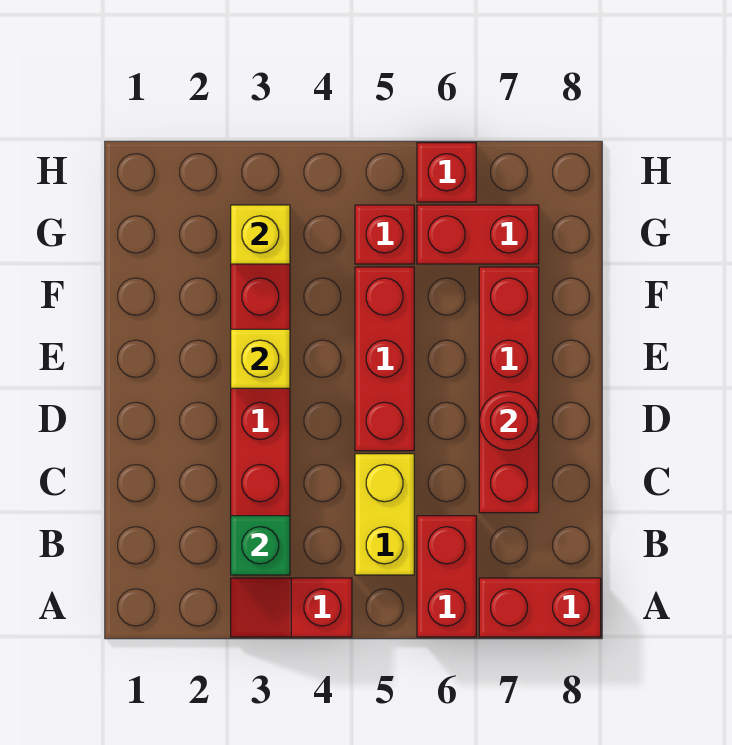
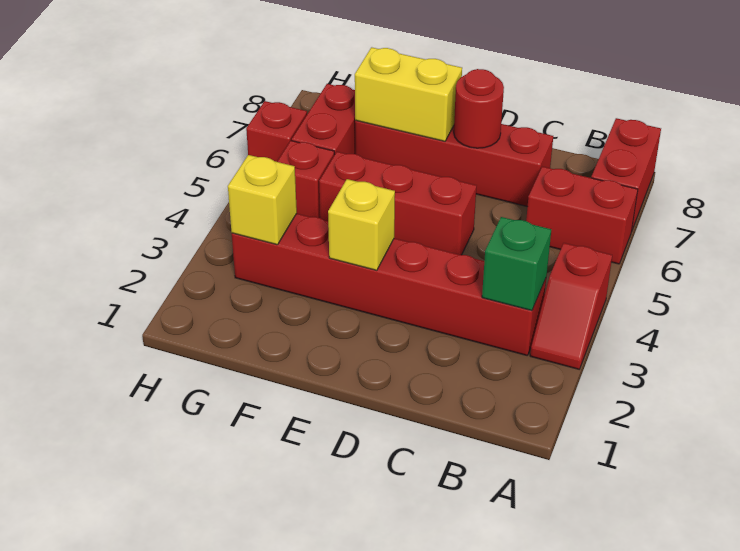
yellow 1x2 brick [355,454,414,575] -> yellow 1x2 brick moved to [355,47,462,141]

